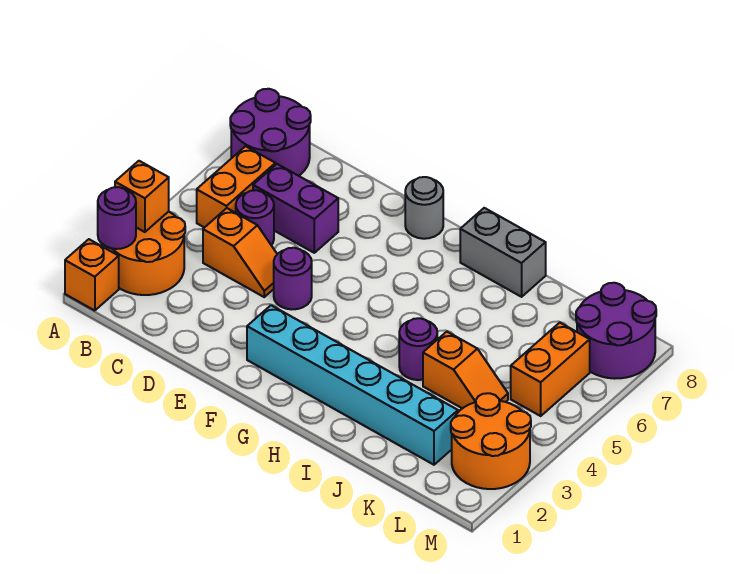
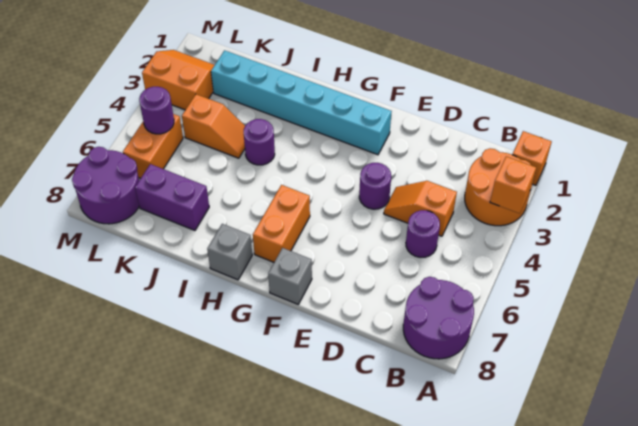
purple 1x1 round brick [98,187,136,249] -> purple 1x1 round brick moved to [139,87,174,134]
orange 1x2 brick [197,146,275,228] -> orange 1x2 brick moved to [253,185,310,262]
purple 1x2 brick [253,164,338,253] -> purple 1x2 brick moved to [135,164,209,230]
grey 1x1 round brick [405,177,443,239] -> grey 1x1 brick [268,248,312,304]
grey 1x2 brick [460,208,546,297] -> grey 1x1 brick [207,224,252,280]
orange 1x2 slope [423,332,508,409] -> orange 1x2 slope turned to [182,94,245,158]
orange 2x2 round brick [451,393,531,489] -> orange 2x2 slope [142,50,214,110]

